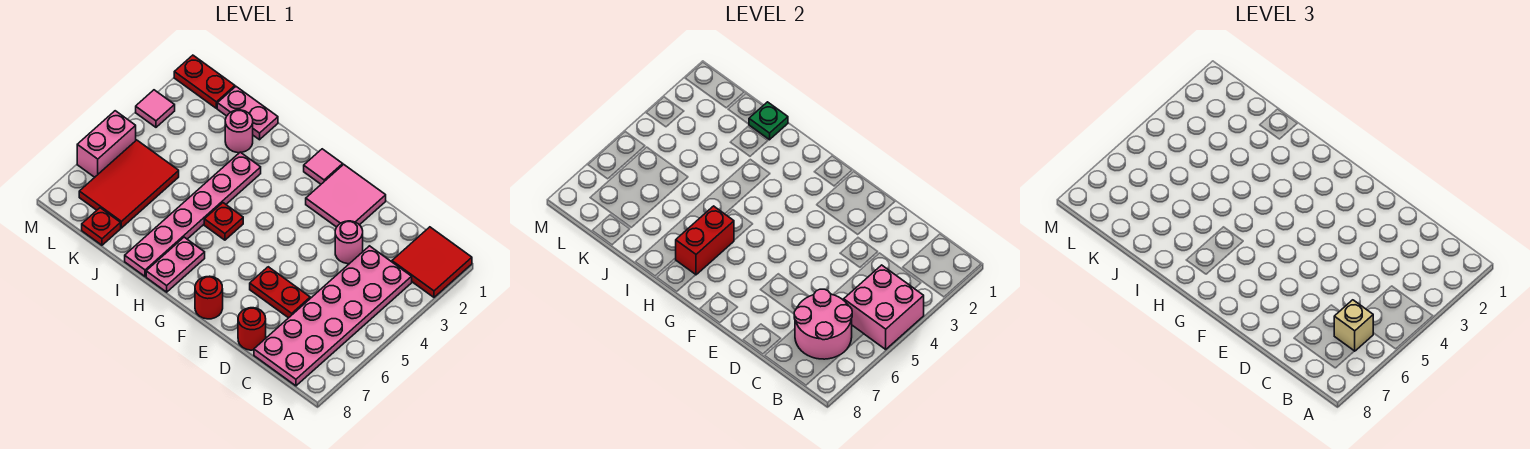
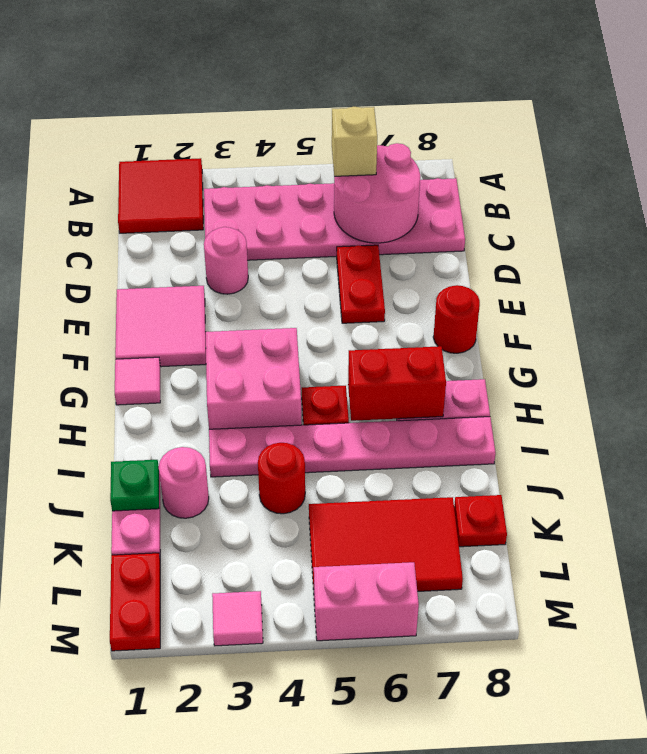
pink 2x2 brick [844,265,924,349] -> pink 2x2 brick moved to [206,328,302,429]
red 1x1 round brick [238,308,266,350] -> red 1x1 round brick moved to [258,443,305,514]

